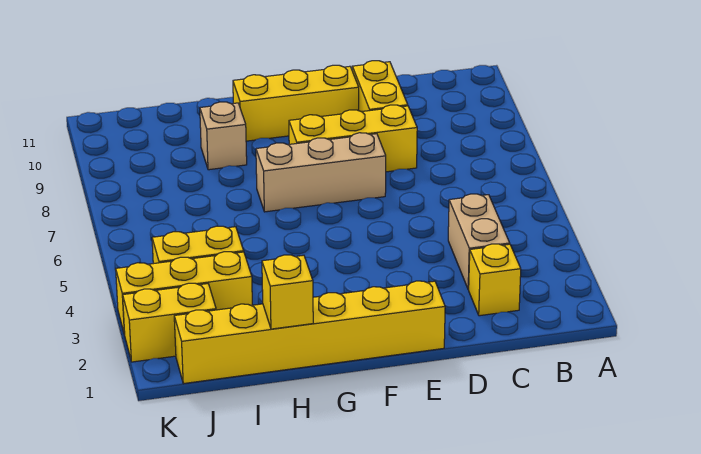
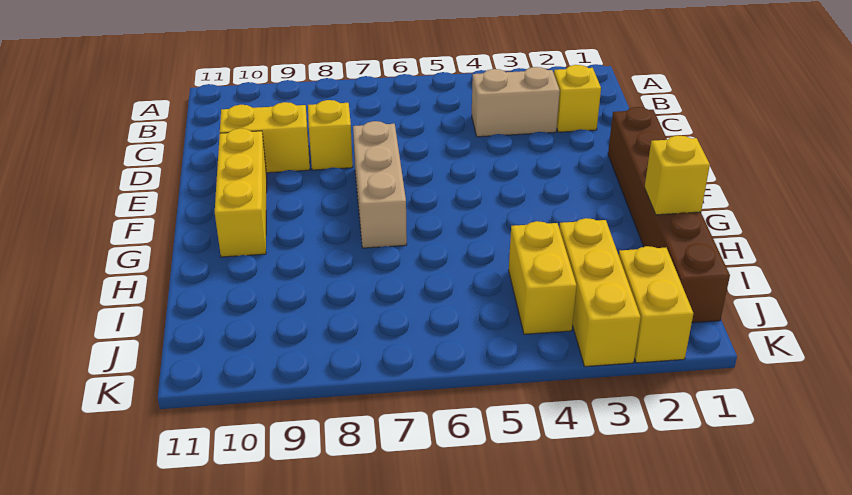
yellow 1x3 brick [289,105,417,172] -> yellow 1x1 brick [308,100,353,170]
yellow 1x6 brick [174,281,445,384] -> brown 1x6 brick [608,107,730,323]
tan 1x1 brick [200,102,247,170] -> none

